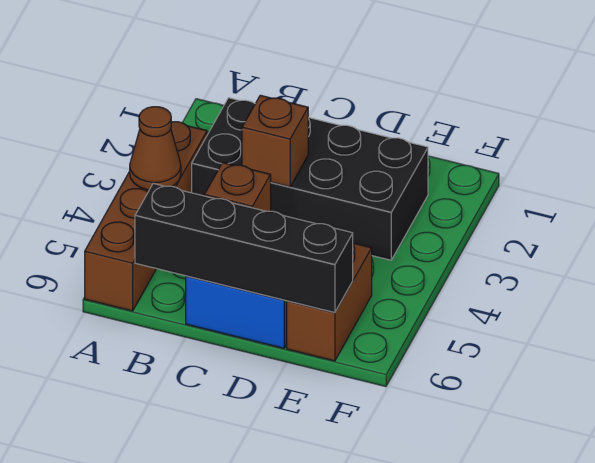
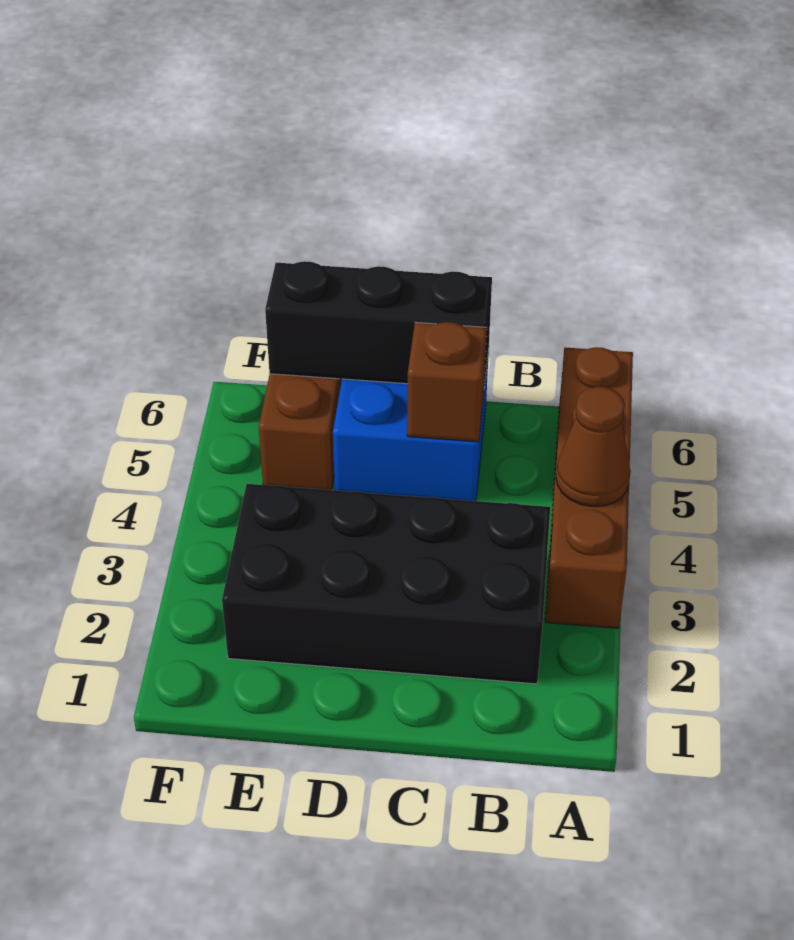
black 1x4 brick [135,184,353,313] -> black 1x3 brick [265,261,492,386]
brown 1x1 brick [242,95,308,187] -> none

